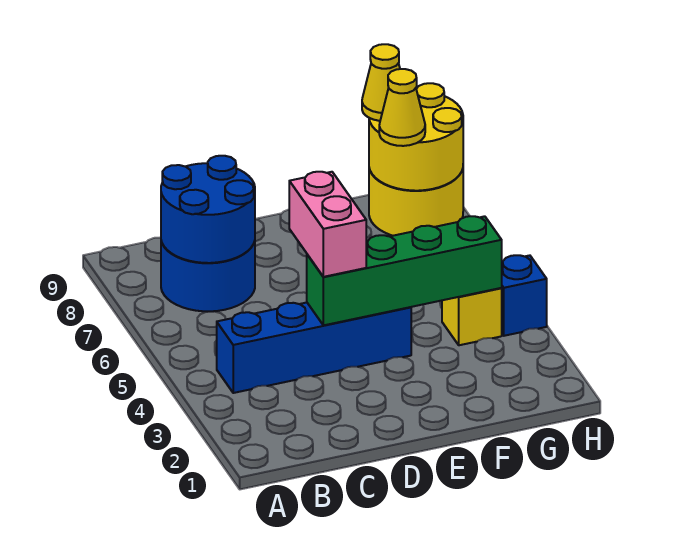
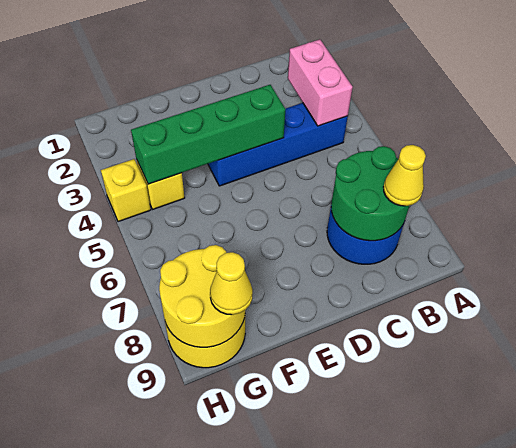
blue 2x2 round brick [161,156,255,263] -> green 2x2 round brick [331,146,410,241]
pink 1x2 brick [289,172,366,277] -> pink 1x2 brick moved to [288,39,353,126]
yellow 1x1 cone [379,69,425,146] -> yellow 1x1 cone moved to [384,145,426,206]
blue 1x1 brick [502,255,547,336] -> yellow 1x1 brick [101,159,151,222]

